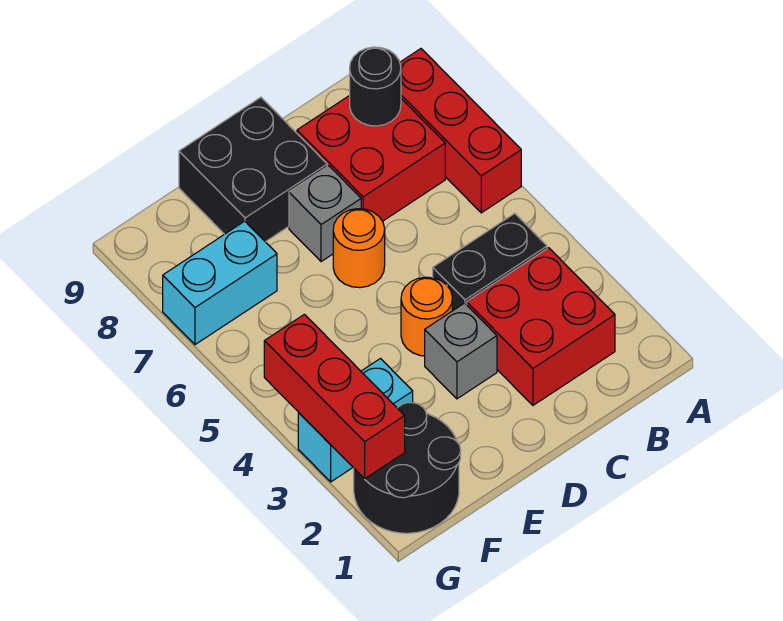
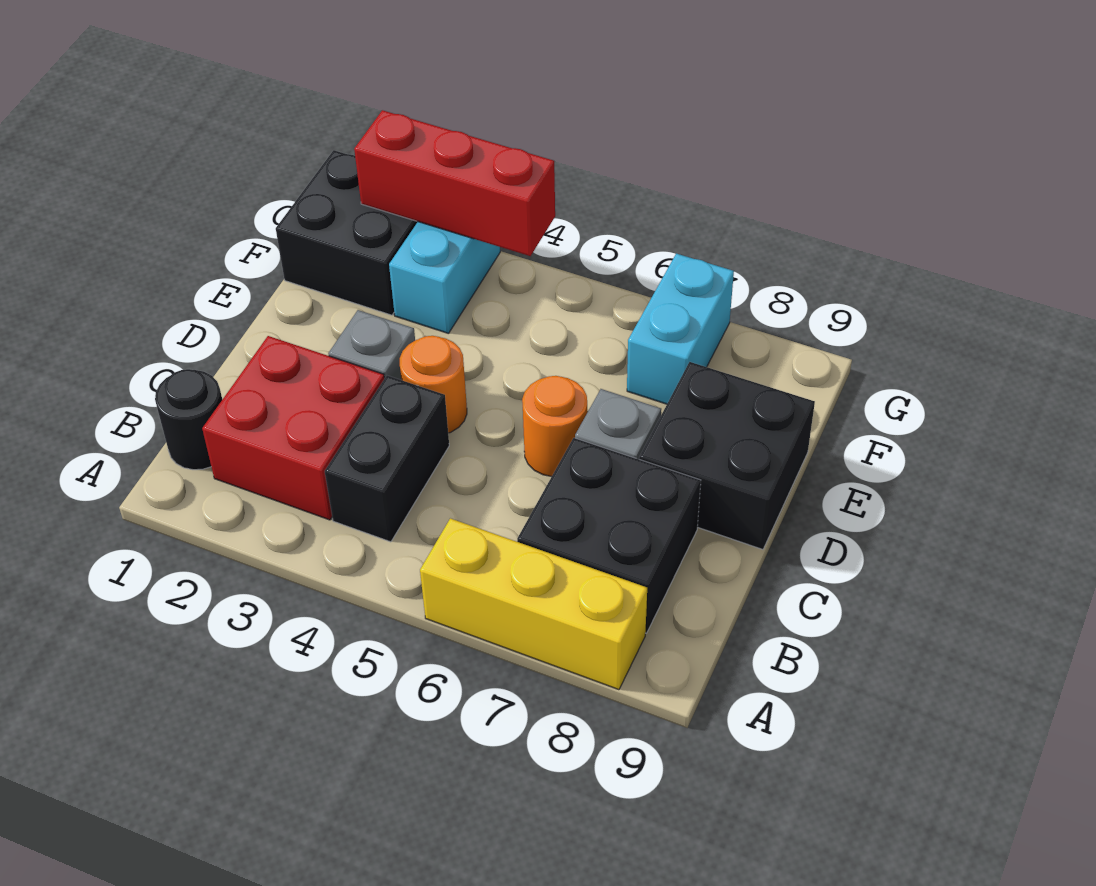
red 1x3 brick [400,49,521,213] -> yellow 1x3 brick [420,518,647,690]
red 2x2 brick [297,95,445,221] -> black 2x2 brick [517,438,701,633]
black 1x1 round brick [350,47,401,126] -> black 1x1 round brick moved to [155,369,222,470]
black 2x2 round brick [354,403,461,533] -> black 2x2 brick [276,150,418,315]

